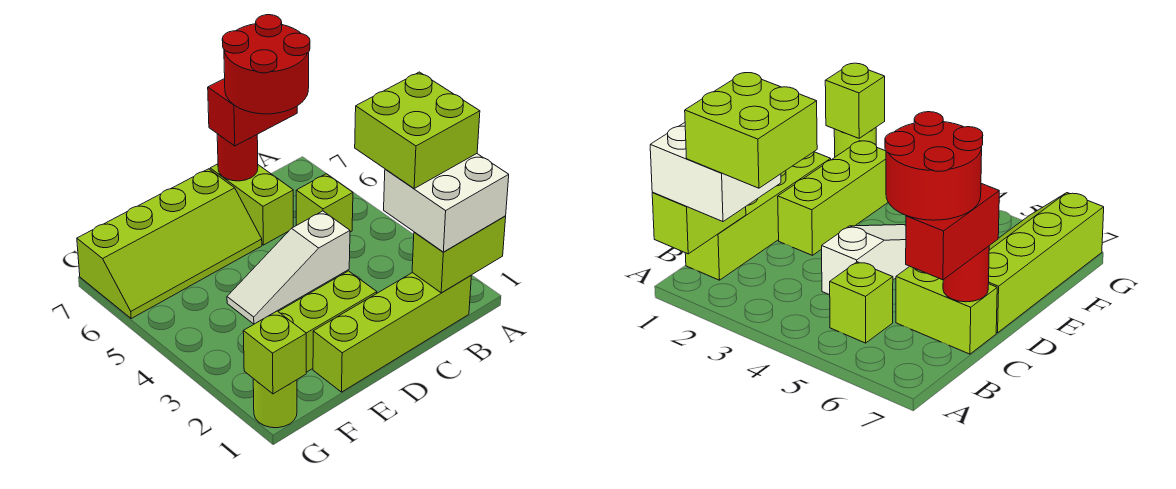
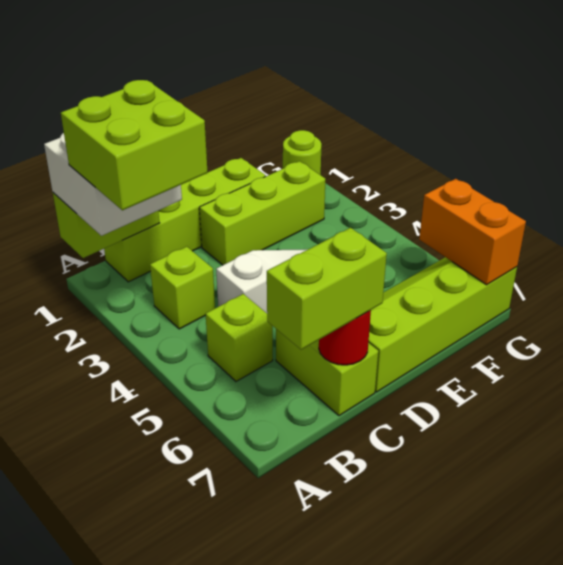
red 2x2 round brick [222,15,310,114] -> none
red 1x2 brick [208,79,297,146] -> lime 1x2 brick [267,228,387,350]
lime 1x1 brick [243,311,306,394] -> lime 1x1 brick moved to [150,247,215,329]
none -> orange 1x2 brick [419,179,526,285]

